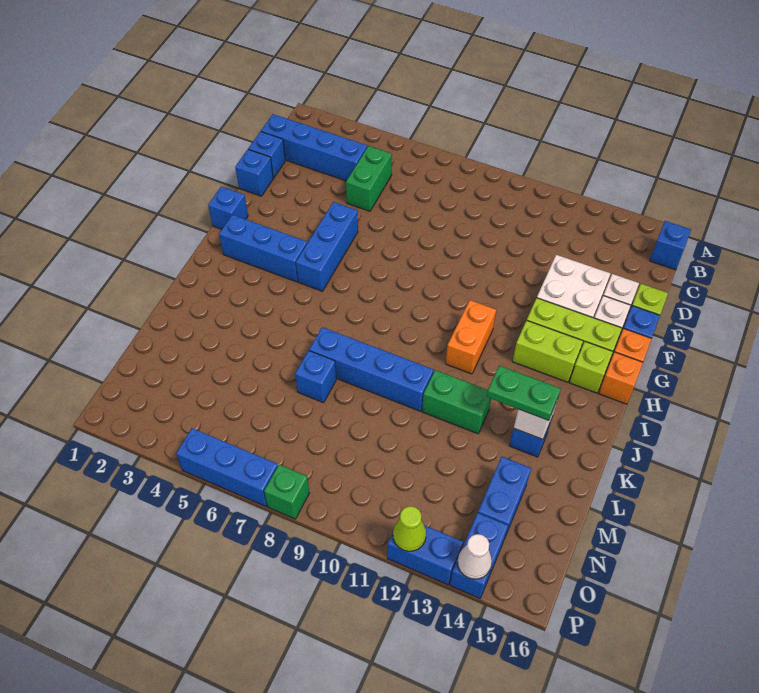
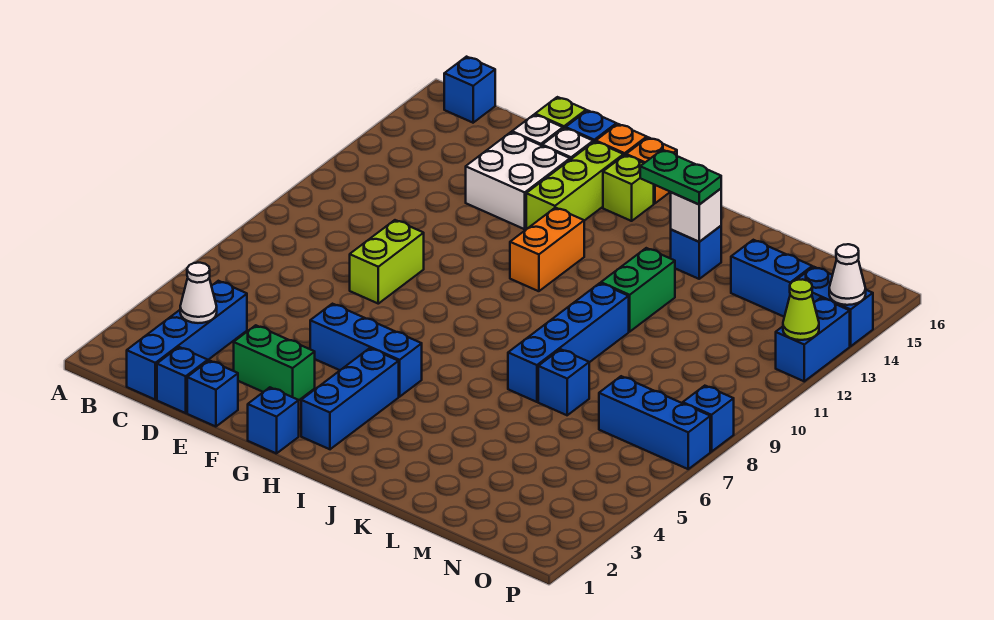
none -> white 1x1 cone [180,263,217,323]
green 1x2 brick [346,146,392,211] -> green 1x2 brick moved to [234,325,315,400]
orange 1x2 brick [446,300,496,374] -> orange 1x2 brick turned to [510,208,584,291]
lime 1x2 brick [512,320,583,382] -> lime 1x2 brick moved to [350,220,424,304]
green 1x2 plate [487,366,561,421] -> green 1x2 plate turned to [640,150,721,204]
blue 1x3 brick [176,428,278,506] -> blue 1x3 brick turned to [599,376,710,469]
green 1x1 brick [264,465,309,519] -> blue 1x1 brick [683,386,734,452]

